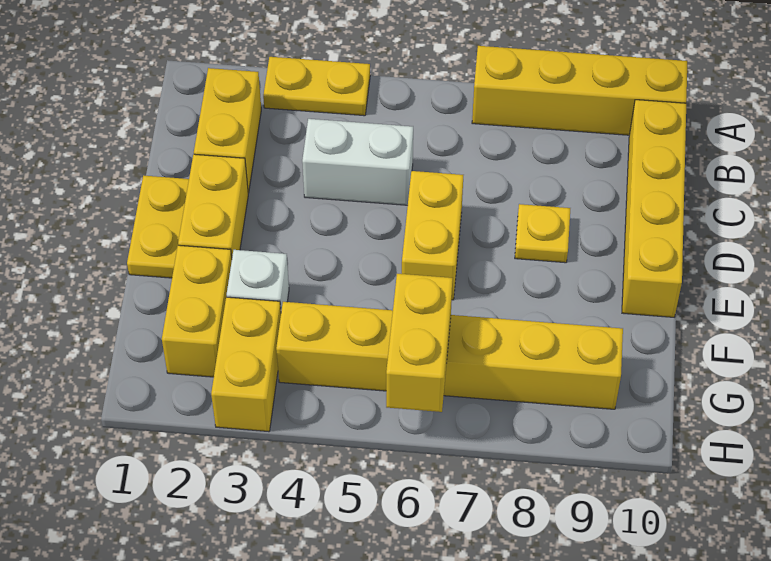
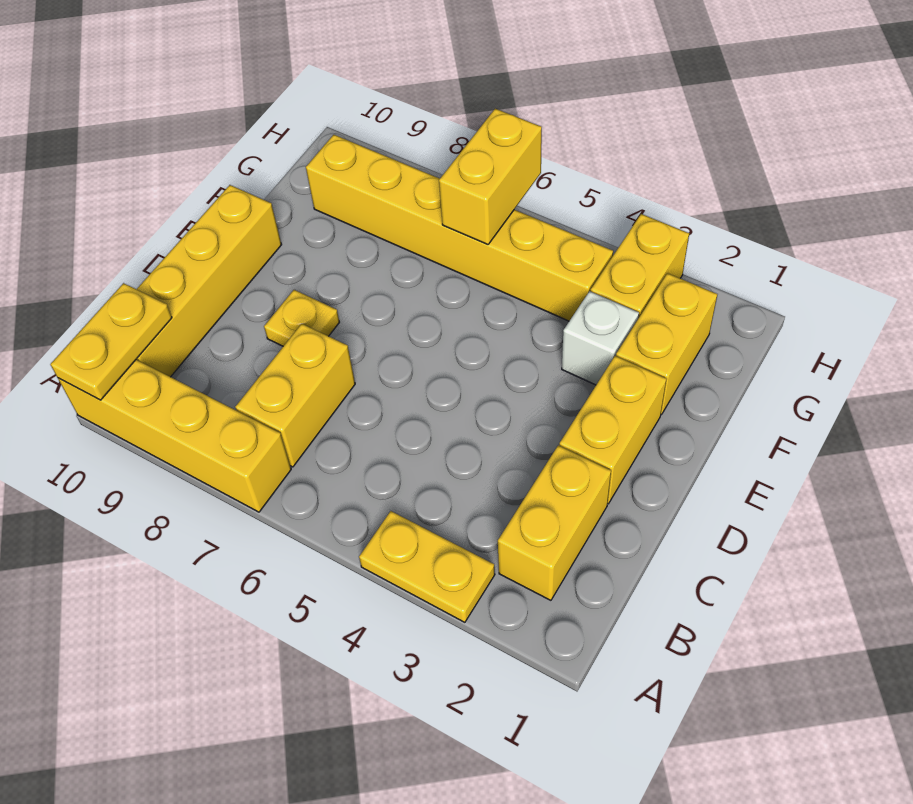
white 1x2 brick [302,119,413,205] -> none
yellow 1x2 plate [127,175,189,278] -> yellow 1x2 plate moved to [50,283,172,400]
yellow 1x2 brick [402,171,463,300] -> yellow 1x2 brick moved to [235,324,355,467]

